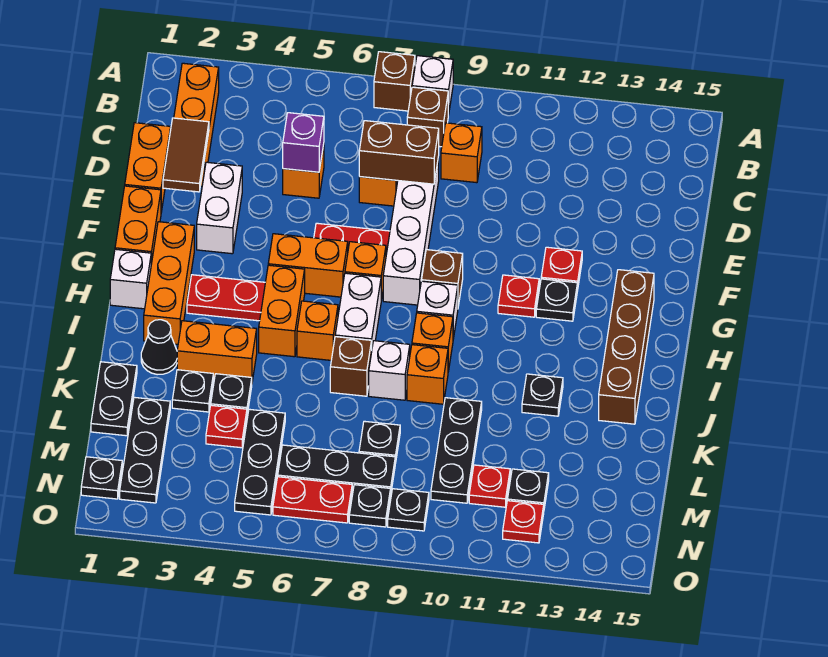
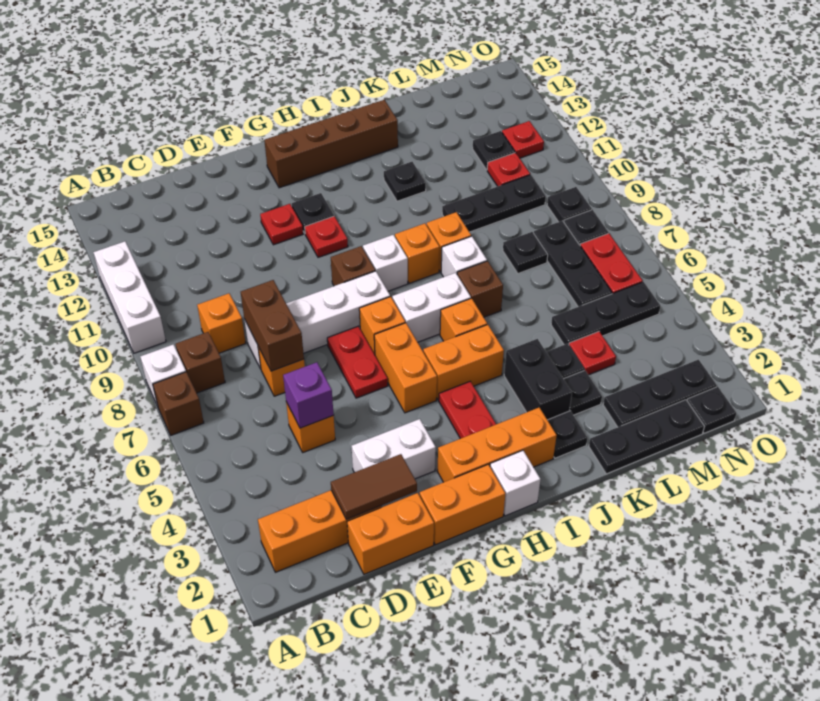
none -> white 1x3 brick [93,241,166,353]
black 1x1 cone [141,320,177,375] -> black 1x1 plate [548,411,587,458]
orange 1x2 brick [177,321,257,381] -> black 1x2 brick [504,339,572,420]
black 1x2 plate [91,362,137,436] -> black 1x3 plate [589,400,704,474]

